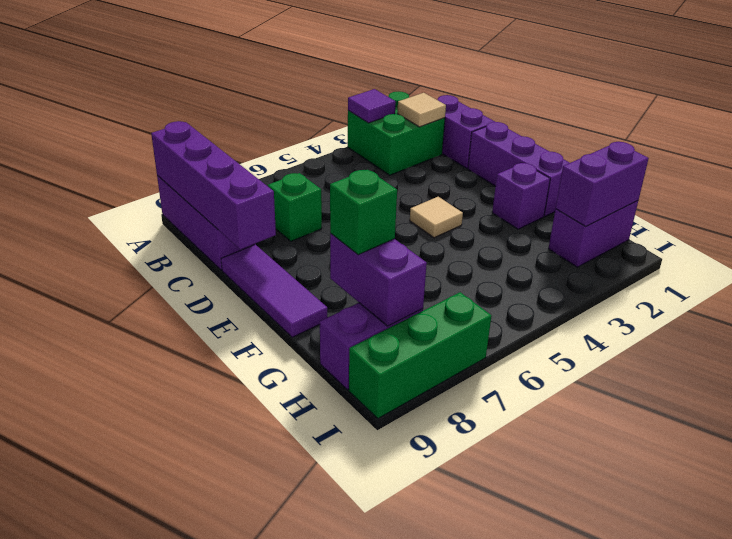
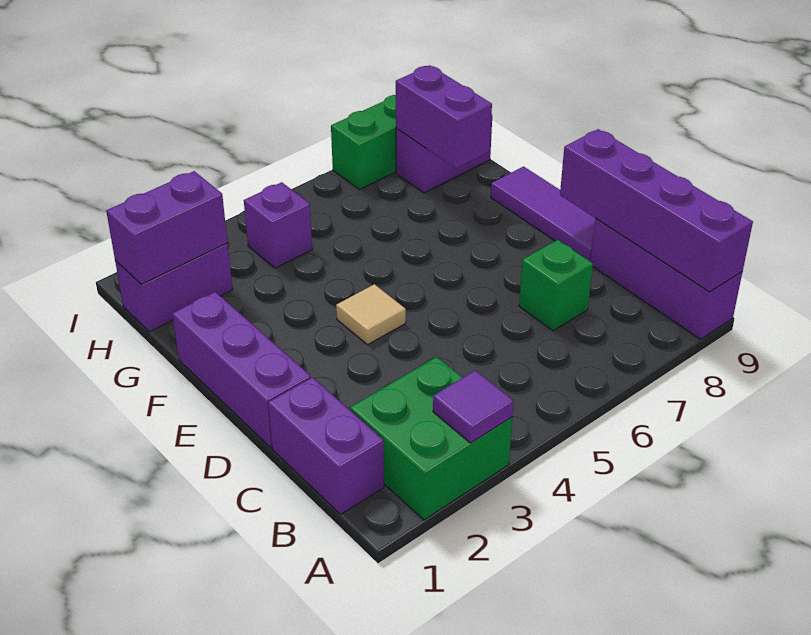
tan 1x1 tile [397,93,446,127] -> none
purple 1x1 brick [492,163,550,229] -> purple 1x1 brick moved to [244,182,312,268]
green 1x1 brick [330,170,397,255] -> none

